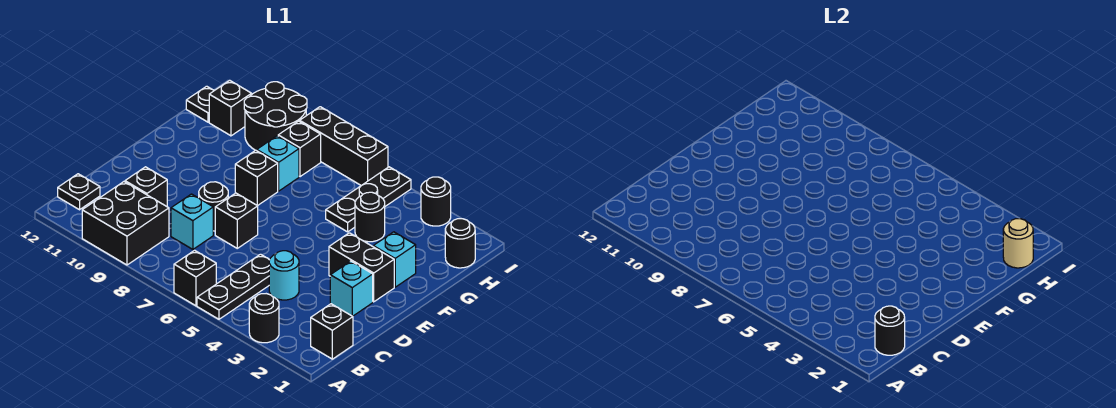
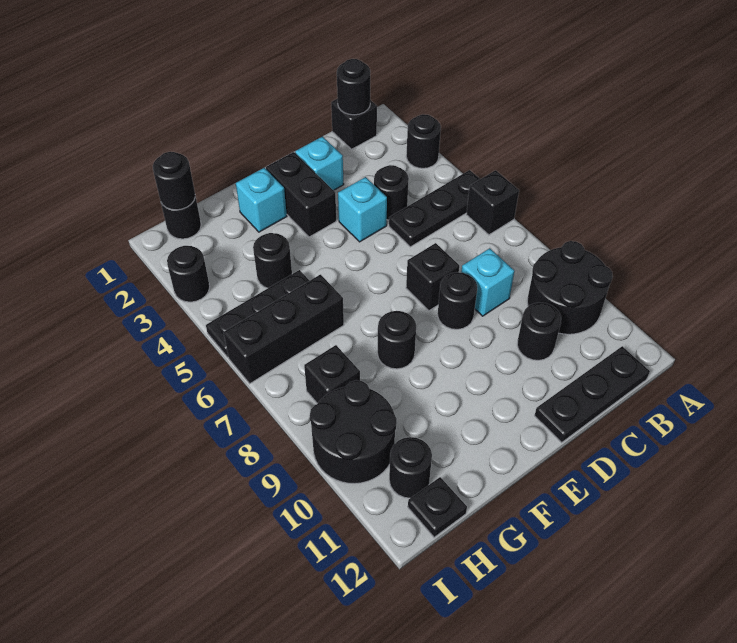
black 2x2 brick [82,182,169,265] -> black 2x2 round brick [527,241,613,334]
black 1x1 plate [58,174,100,210] -> black 1x3 plate [535,346,650,442]
cyan 1x1 round brick [269,251,299,300] -> black 1x1 round brick [374,165,409,220]
black 1x1 brick [125,167,167,206] -> black 1x1 round brick [517,303,561,360]
black 1x1 brick [235,150,278,206] -> black 1x1 round brick [378,311,416,369]
cyan 1x1 brick [257,136,299,191] -> cyan 1x1 brick moved to [338,177,387,242]
tan 1x1 round brick [1003,219,1033,268] -> black 1x1 round brick [153,152,195,210]
black 1x1 brick [209,80,252,136] -> black 1x1 round brick [389,437,432,498]
black 1x3 brick [300,107,388,185] -> black 1x3 brick turned to [224,275,344,384]

